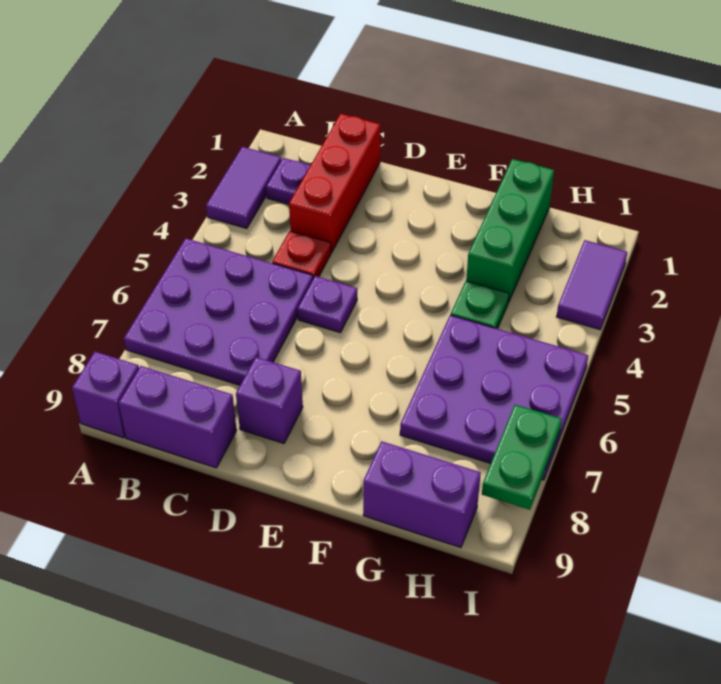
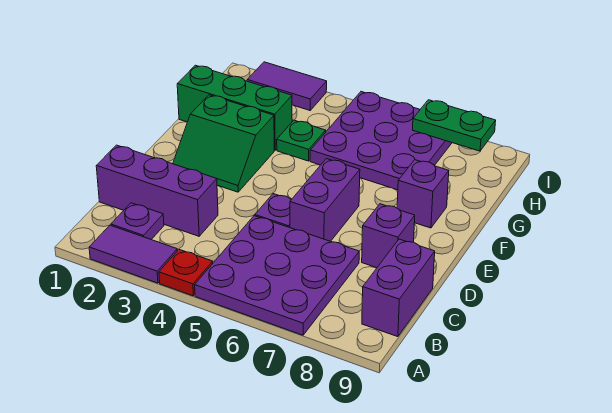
purple 1x1 brick [72,352,139,438] -> purple 1x1 brick moved to [397,160,449,228]
red 1x3 brick [289,114,380,253] -> purple 1x3 brick [96,145,218,236]
red 1x1 plate [272,231,331,279] -> red 1x1 plate moved to [159,250,213,296]
none -> green 2x2 slope [173,95,274,192]
purple 1x2 brick [363,442,481,548] -> purple 1x2 brick moved to [290,159,360,241]

